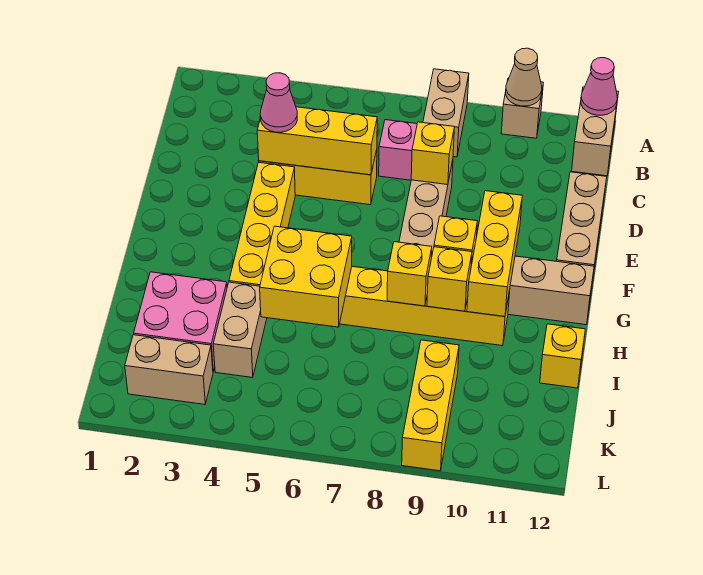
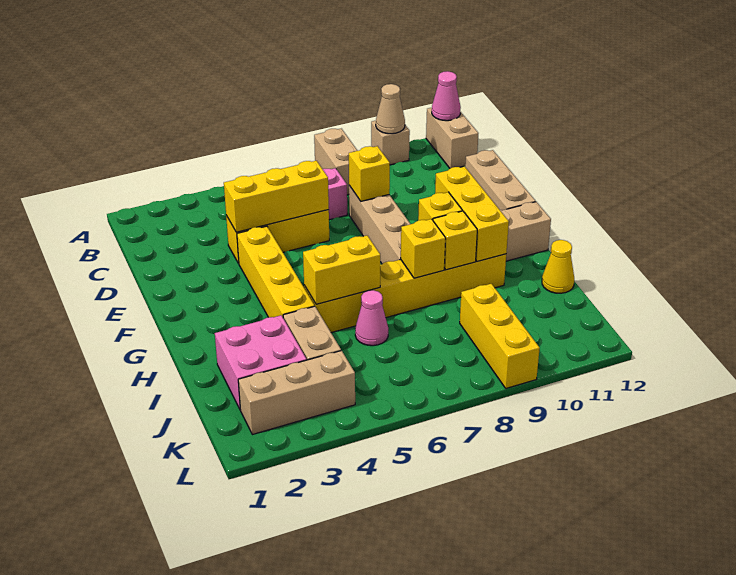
pink 1x1 cone [260,73,297,132] -> pink 1x1 cone moved to [355,290,389,346]
yellow 2x2 brick [260,226,352,327] -> yellow 1x2 brick [303,236,380,304]
yellow 1x1 brick [540,324,585,388] -> yellow 1x1 cone [542,240,574,293]
tan 1x2 brick [125,335,213,404] -> tan 1x3 brick [238,351,355,435]

